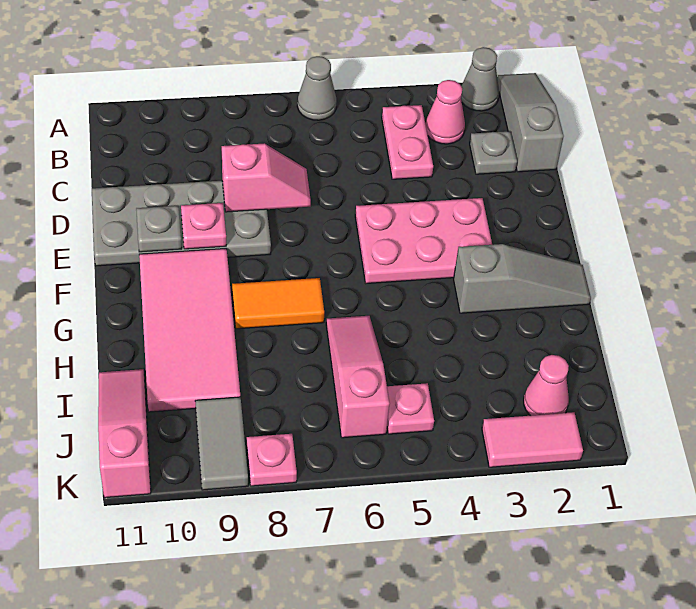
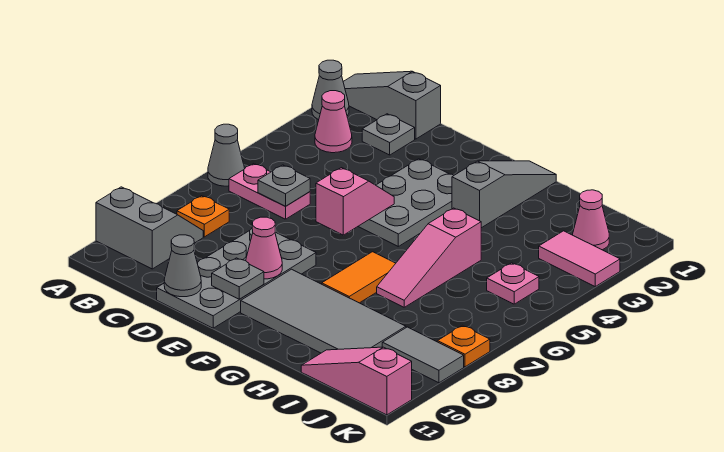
none -> grey 2x2 slope [96,187,203,269]
pink 1x2 plate [382,105,433,179] -> pink 1x2 plate moved to [229,164,310,219]
none -> orange 1x1 plate [177,196,229,237]
none -> grey 1x1 plate [258,165,310,206]
pink 1x2 slope [222,143,311,212] -> pink 1x2 slope moved to [316,168,394,235]
none -> grey 1x1 cone [164,235,201,297]
pink 2x3 plate [355,198,492,283] -> grey 2x3 plate [358,159,454,246]
pink 1x1 plate [181,203,226,249] -> pink 1x1 cone [246,217,282,279]
pink 2x4 tile [139,249,240,412] -> grey 2x4 tile [241,269,406,353]
pink 1x3 slope [326,316,389,438] -> pink 1x3 slope turned to [377,208,481,307]
pink 1x2 tile [482,412,583,467] -> pink 1x2 tile turned to [539,231,620,286]
pink 1x1 plate [247,434,297,486] -> orange 1x1 plate [437,325,490,367]

